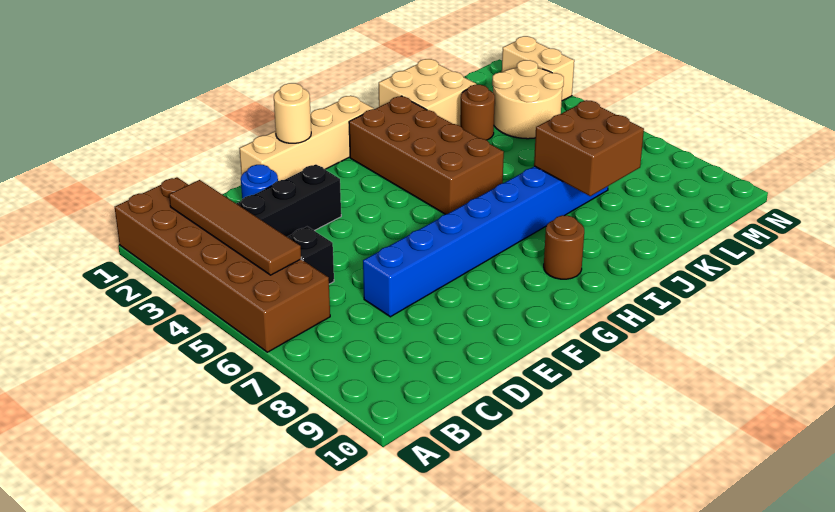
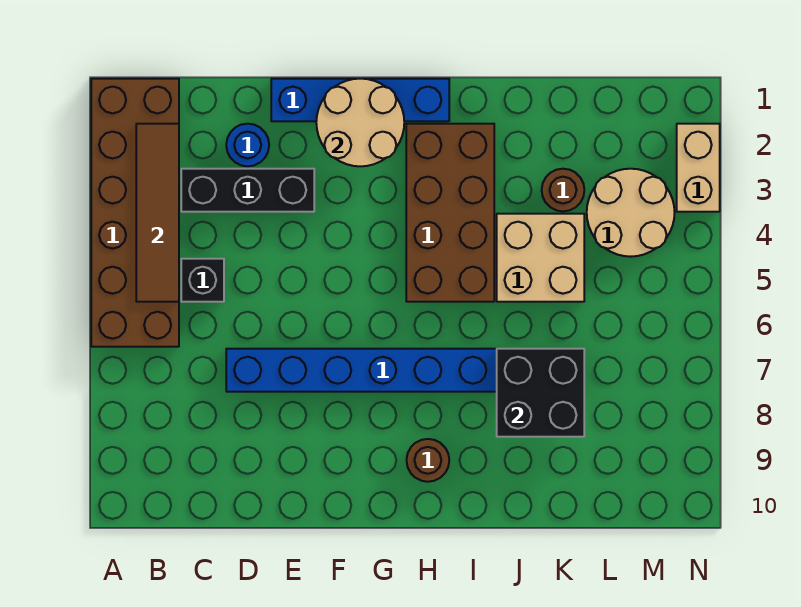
tan 1x4 brick [239,96,374,181] -> blue 1x4 brick [271,79,449,121]
tan 1x1 round brick [274,83,311,143] -> tan 2x2 round brick [316,79,404,166]
tan 2x2 brick [379,59,476,126] -> tan 2x2 brick moved to [497,214,584,302]
brown 2x2 brick [534,100,644,196] -> black 2x2 brick [497,349,584,437]

